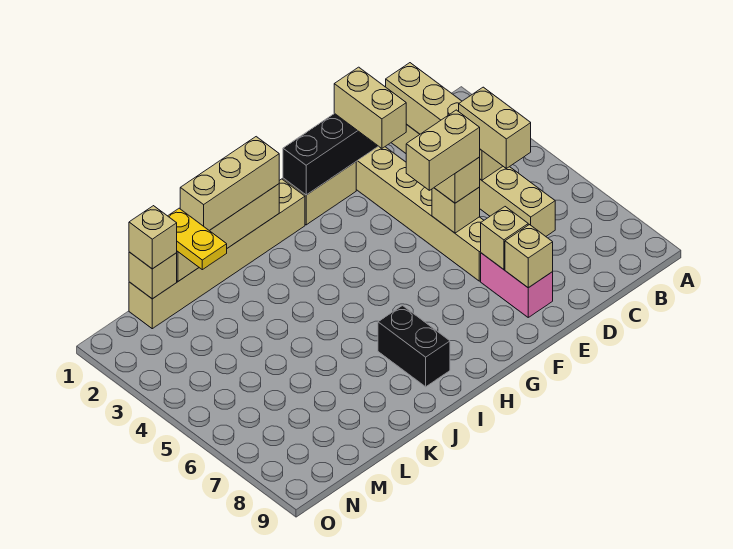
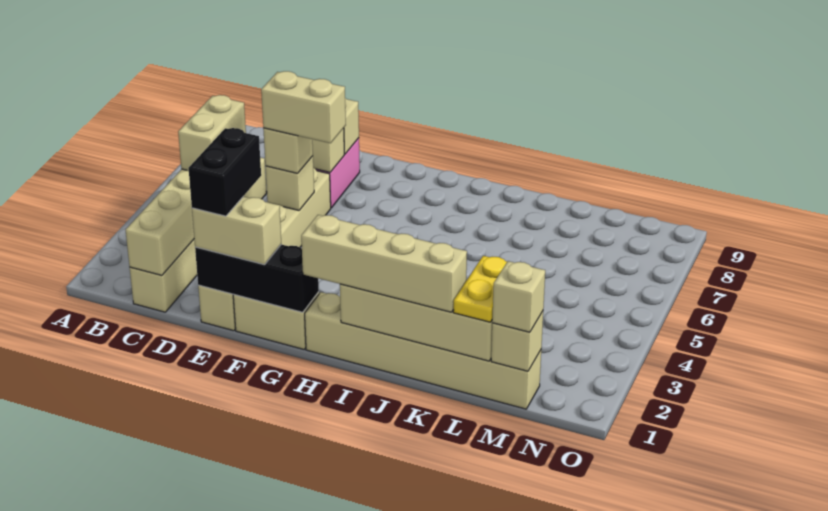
tan 1x2 brick [334,67,406,148] -> tan 1x2 brick turned to [192,197,281,265]
tan 1x3 brick [180,137,279,231] -> tan 1x4 brick [301,215,467,312]
black 1x2 brick [378,306,450,387] -> black 1x2 brick moved to [189,128,261,216]

